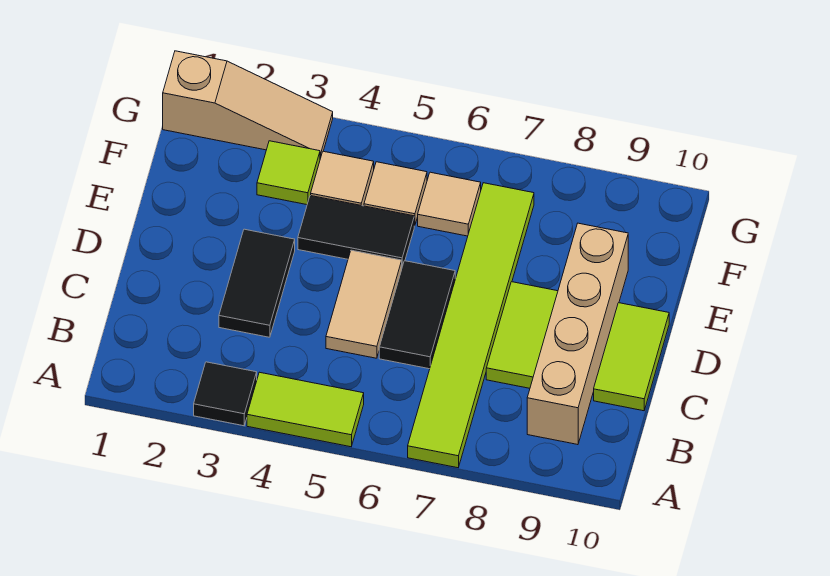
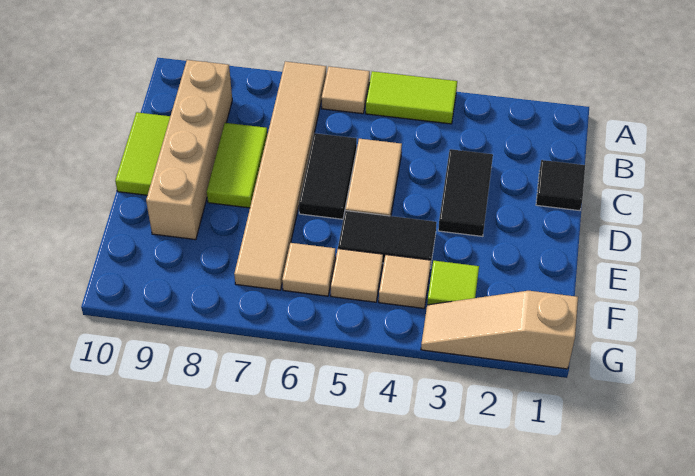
black 1x1 tile [194,362,257,426] -> black 1x1 tile moved to [536,160,585,211]
none -> tan 1x1 tile [322,66,370,114]
lime 1x6 tile [408,183,534,468] -> tan 1x6 tile [234,61,326,290]

